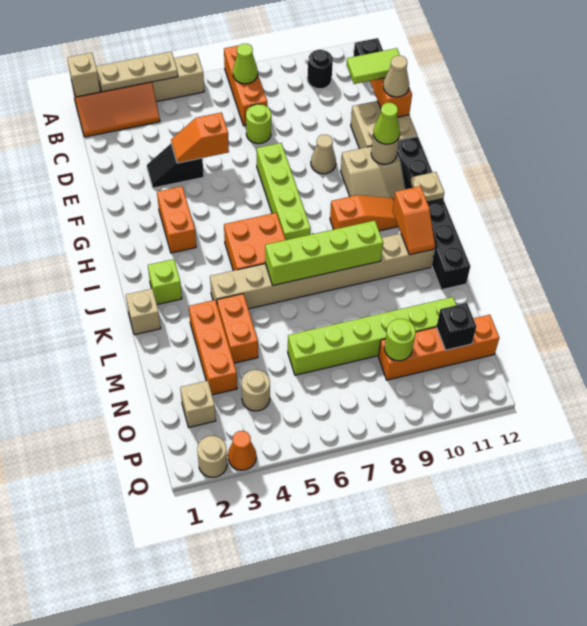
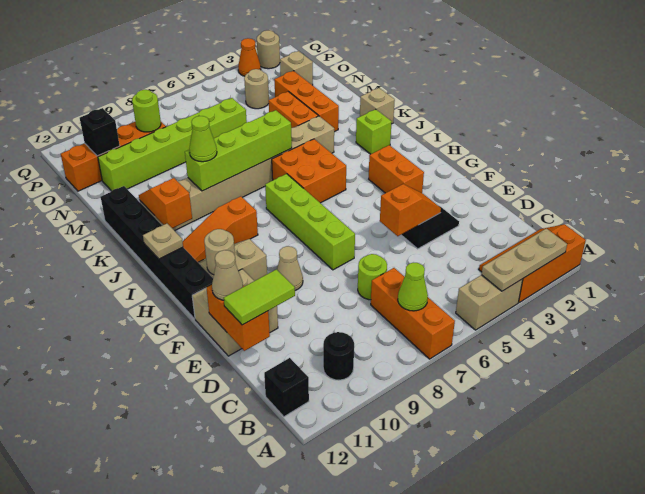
tan 1x1 brick [67,53,100,97] -> none
lime 1x1 cone [373,103,400,144] -> lime 1x1 cone moved to [189,116,217,162]

